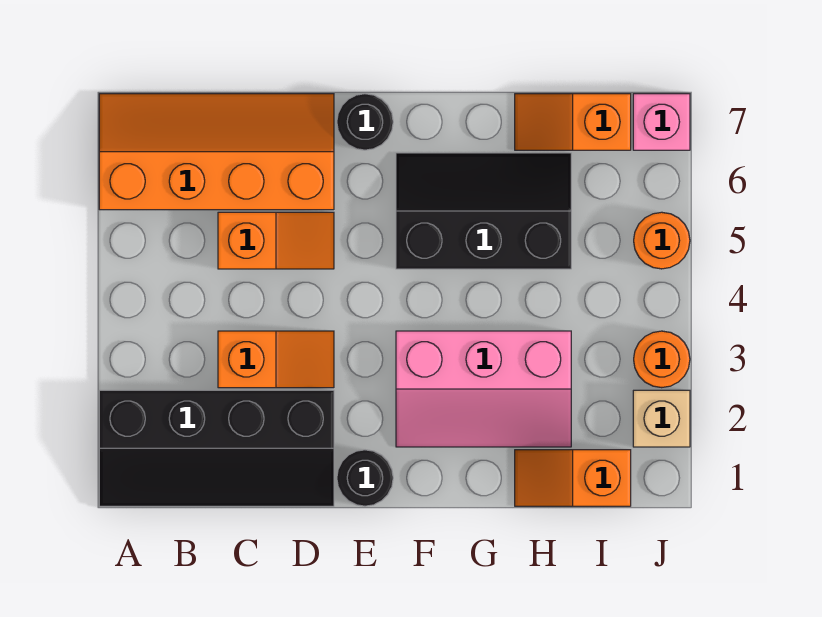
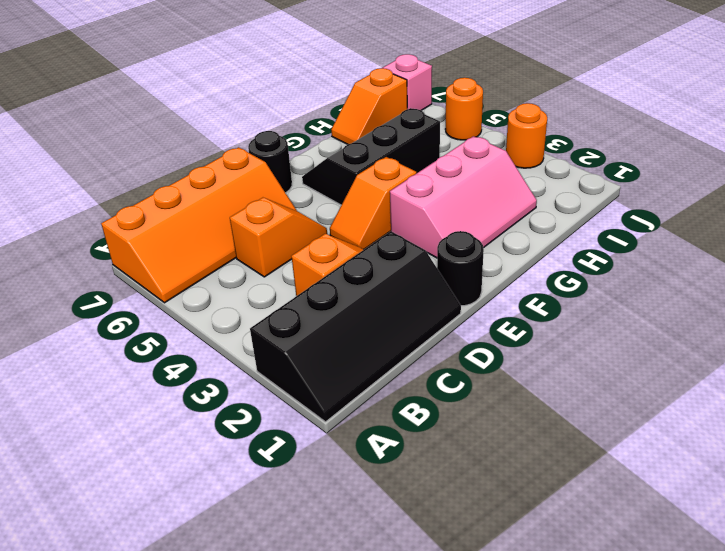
orange 2x4 slope [99,94,334,210] -> orange 2x4 slope turned to [101,147,297,303]
orange 1x2 slope [515,450,631,506] -> orange 1x2 slope moved to [330,157,416,249]
tan 1x1 brick [633,390,690,447] -> none

